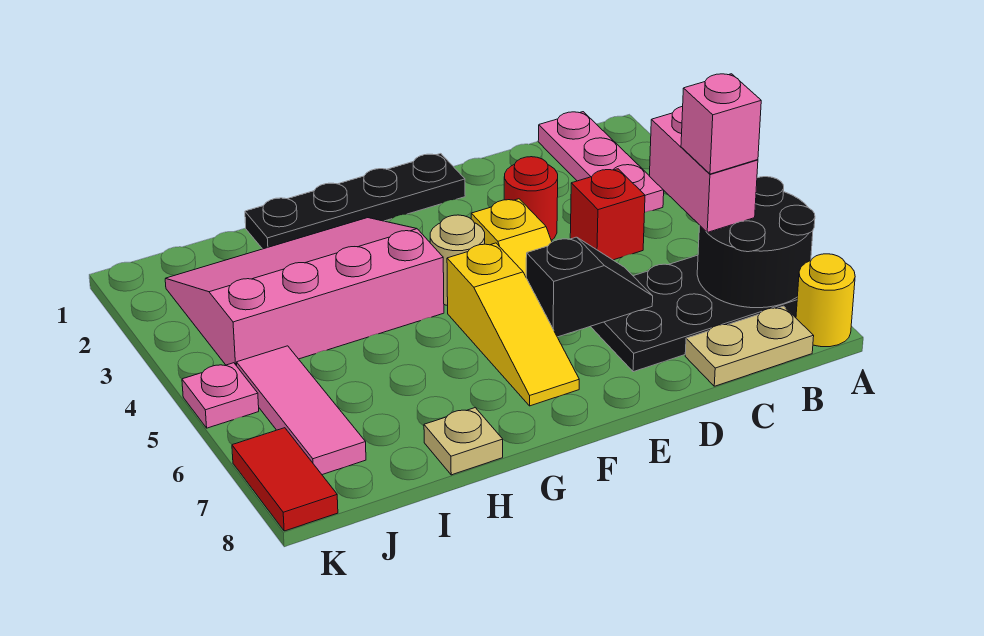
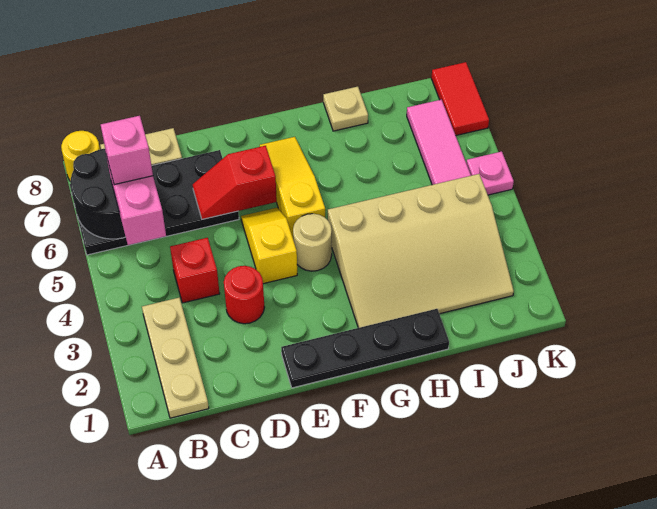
pink 1x3 plate [538,112,664,212] -> tan 1x3 plate [142,298,209,418]
black 1x2 slope [526,237,653,337] -> red 1x2 slope [193,146,277,219]
pink 3x4 slope [165,218,444,366] -> tan 3x4 slope [328,174,514,328]

